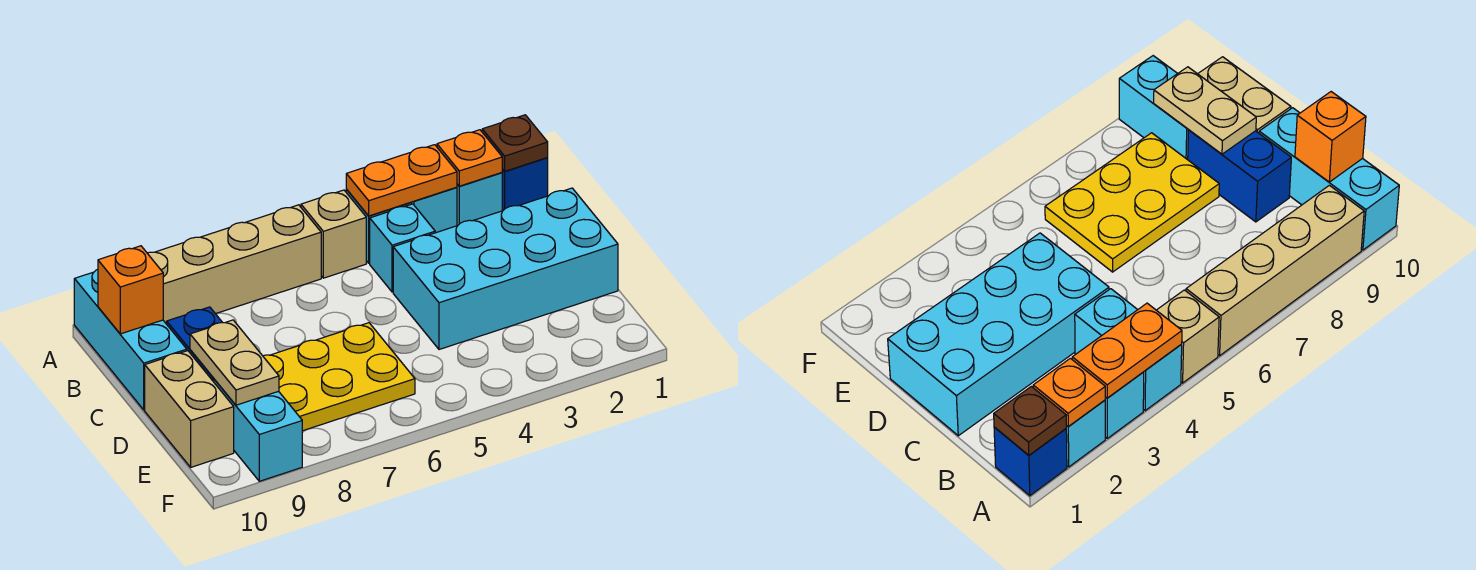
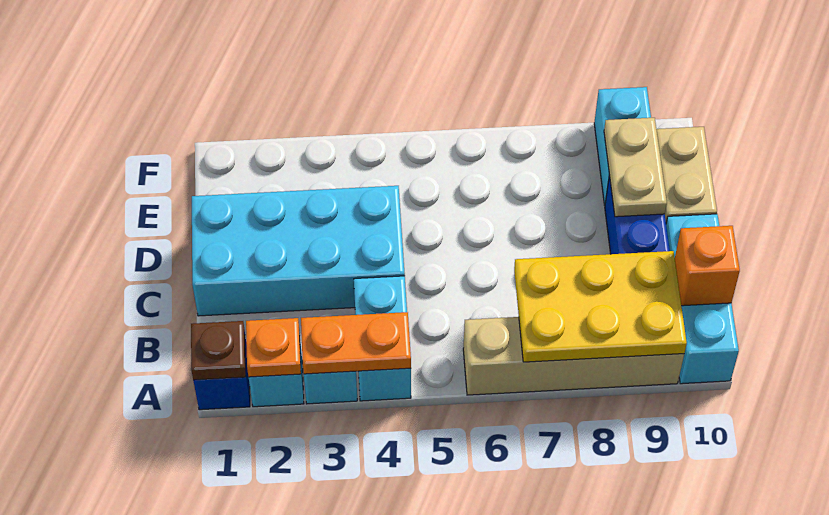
tan 1x1 brick [301,190,366,278] -> none
yellow 2x3 plate [263,323,415,431] -> yellow 2x3 plate moved to [514,251,687,362]

